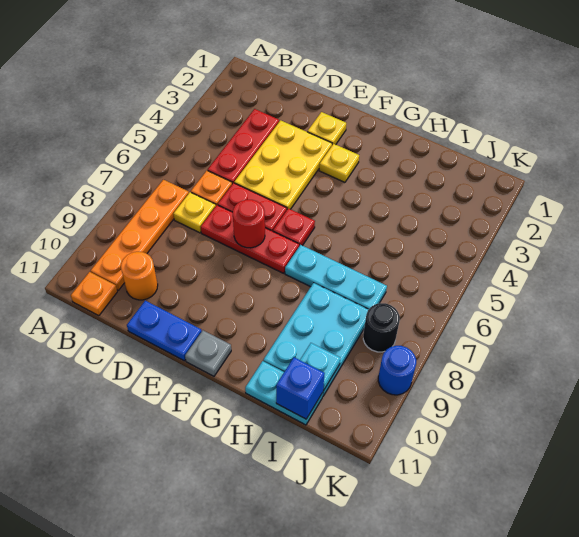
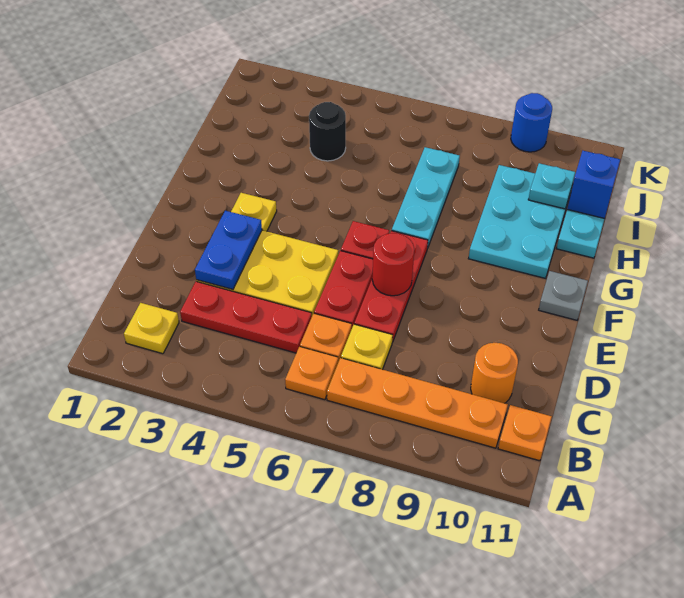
none -> orange 1x1 plate [285,347,338,400]
blue 1x2 plate [127,301,202,361] -> blue 1x2 plate moved to [195,211,262,289]
yellow 1x1 plate [307,112,346,145] -> yellow 1x1 plate moved to [124,303,179,354]
cyan 2x3 plate [263,283,369,396] -> cyan 2x3 plate turned to [468,165,572,278]
black 1x1 round brick [363,303,400,352] -> black 1x1 round brick moved to [309,102,346,161]

